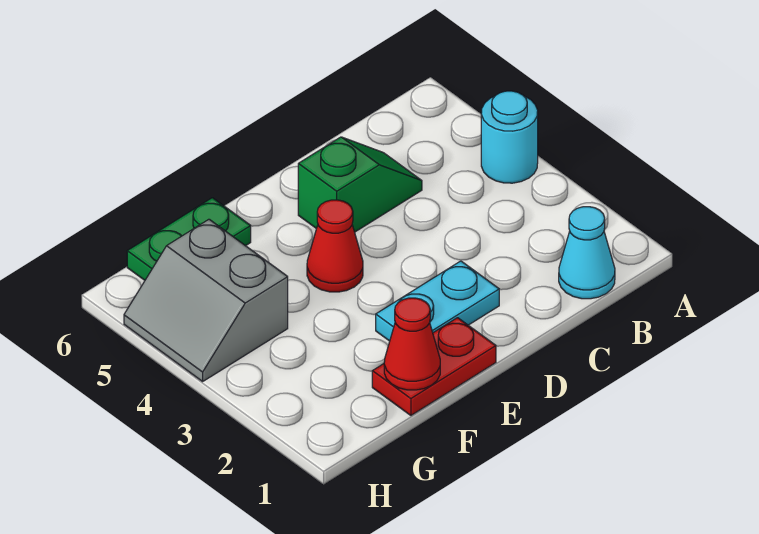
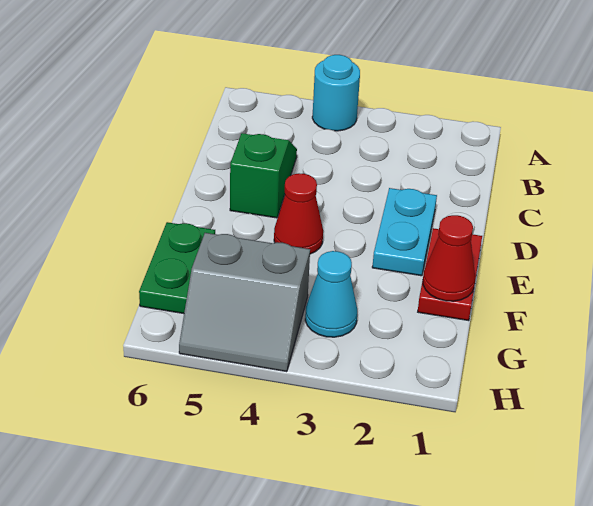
cyan 1x1 cone [559,207,615,299] -> cyan 1x1 cone moved to [305,251,357,337]

